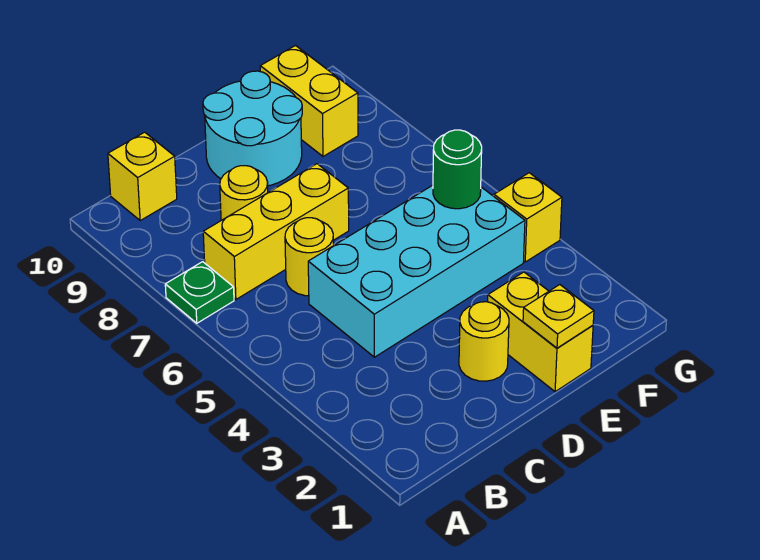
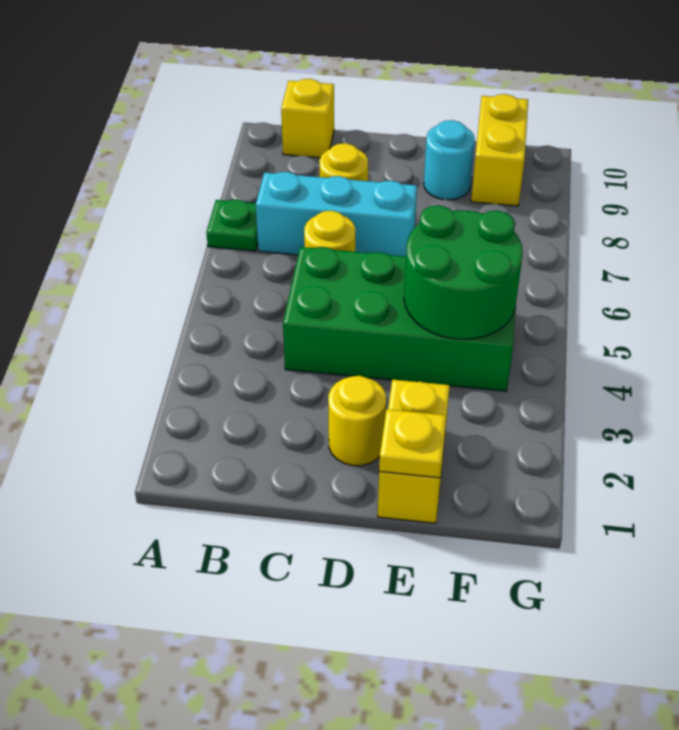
yellow 1x3 brick [203,164,349,299] -> cyan 1x3 brick [256,172,417,256]
cyan 2x4 brick [308,185,525,357] -> green 2x4 brick [283,247,516,391]
cyan 2x2 round brick [203,71,302,186] -> cyan 1x1 round brick [424,120,475,200]
green 1x1 round brick [433,130,482,209] -> green 2x2 round brick [404,206,523,339]
yellow 1x1 brick [494,173,562,262] -> none

